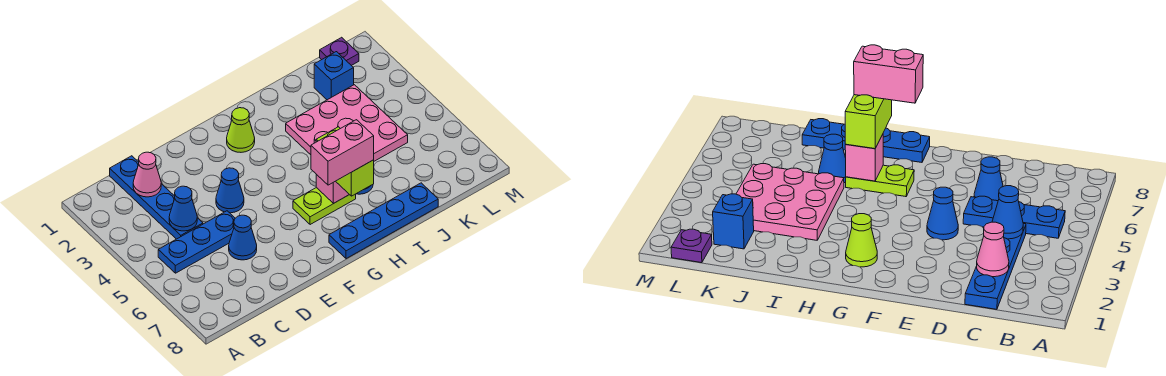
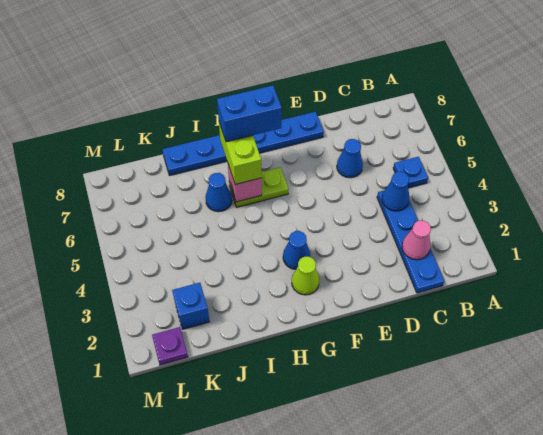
blue 1x3 plate [158,211,235,273] -> blue 1x1 plate [393,157,428,188]
blue 1x1 cone [216,168,244,213] -> blue 1x1 cone moved to [283,231,310,269]
pink 1x2 brick [311,120,374,185] -> blue 1x2 brick [217,85,282,142]
blue 1x4 plate [329,183,438,259] -> blue 1x6 plate [162,112,324,176]
pink 3x3 plate [286,85,408,161] -> none

